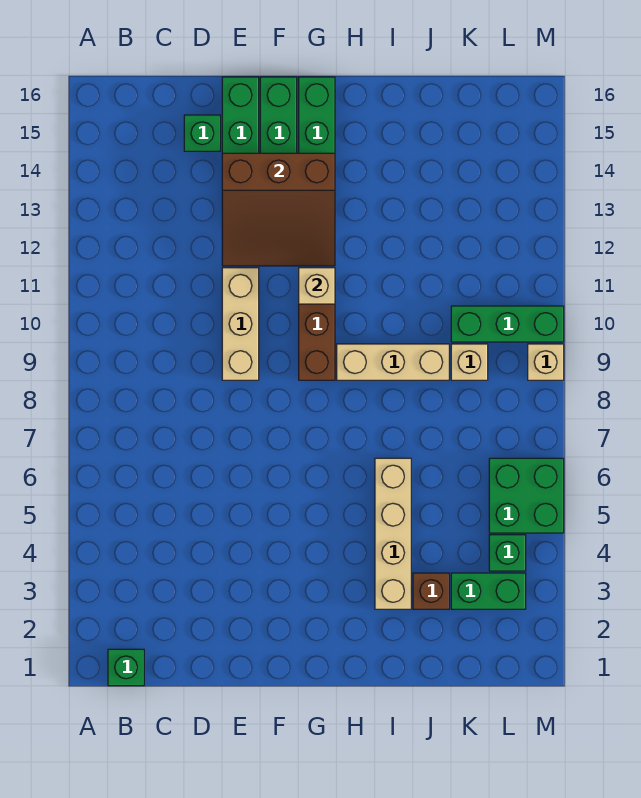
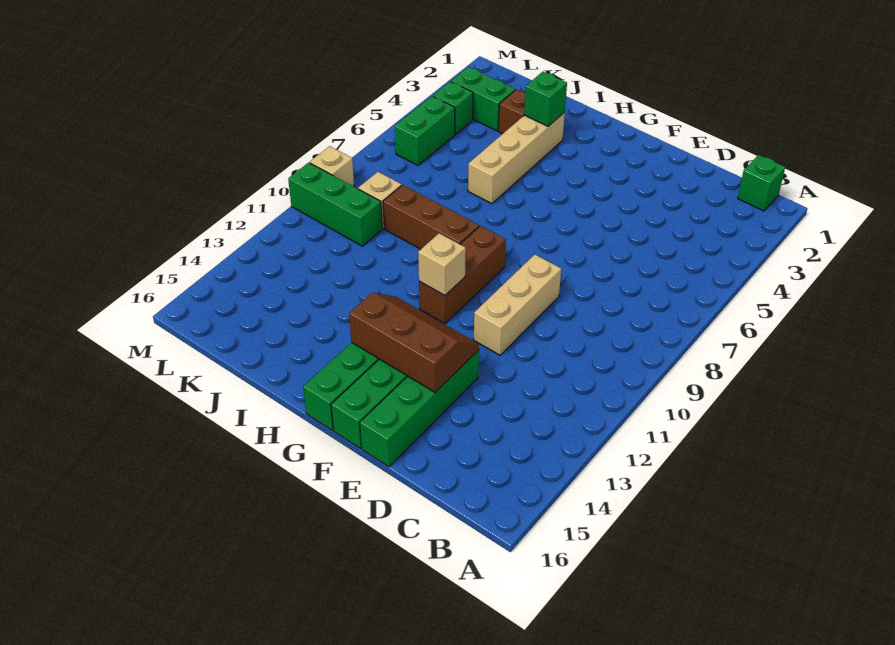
green 1x1 brick [184,115,220,151] -> green 1x1 brick moved to [524,72,567,126]
brown 3x3 slope [222,153,335,266] -> brown 2x3 slope [349,293,479,392]
tan 1x3 brick [337,344,449,380] -> brown 1x3 brick [383,185,479,249]
green 2x2 brick [489,458,564,533] -> green 1x2 brick [395,96,455,165]

